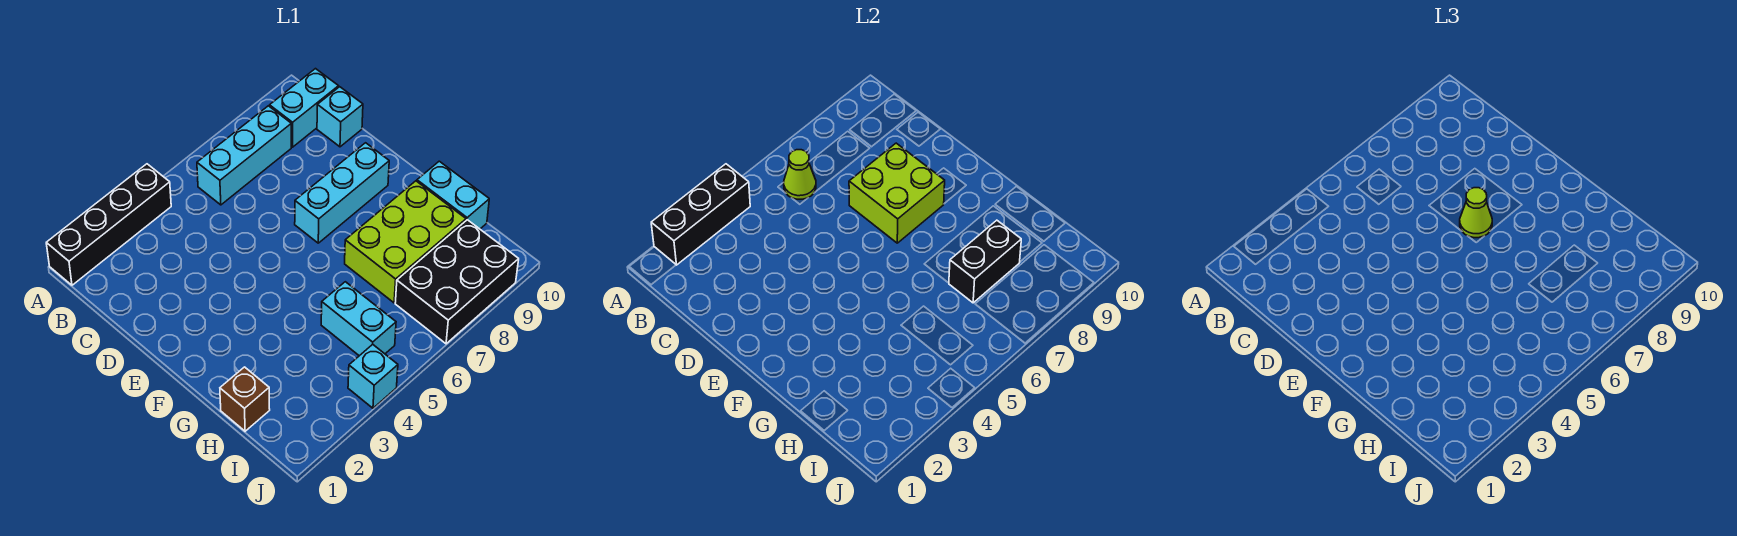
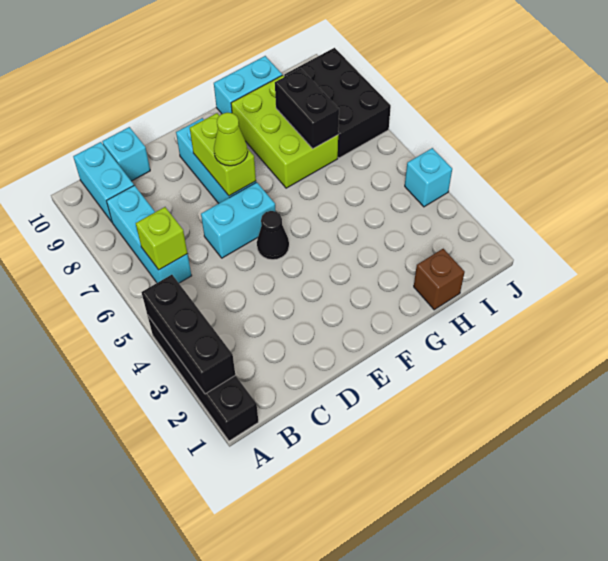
lime 1x1 cone [784,150,816,199] -> lime 1x1 brick [136,207,187,270]
lime 2x2 brick [849,143,945,243] -> lime 1x2 brick [190,113,256,196]
none -> black 1x1 cone [257,211,289,260]
cyan 1x2 brick [321,282,396,356] -> cyan 1x2 brick moved to [201,182,276,258]

